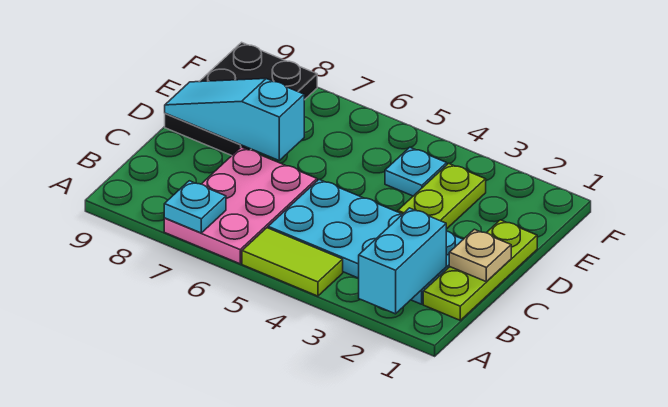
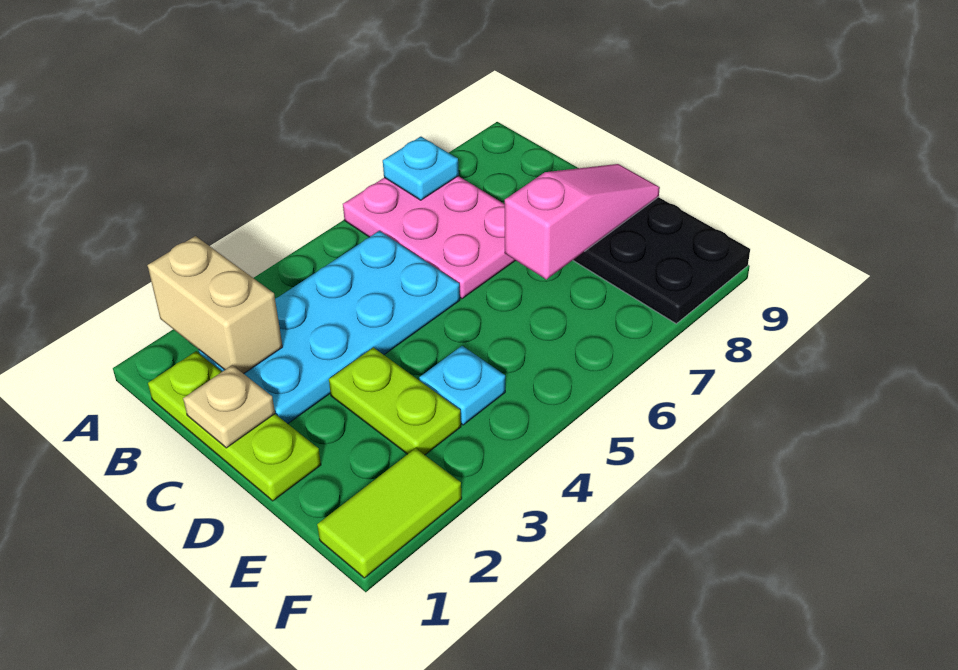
cyan 1x2 brick [359,208,446,314] -> tan 1x2 brick [147,236,283,374]
lime 1x2 tile [242,228,343,296] -> lime 1x2 tile moved to [317,448,462,578]
cyan 1x3 slope [165,79,304,160] -> pink 1x3 slope [505,164,660,279]

